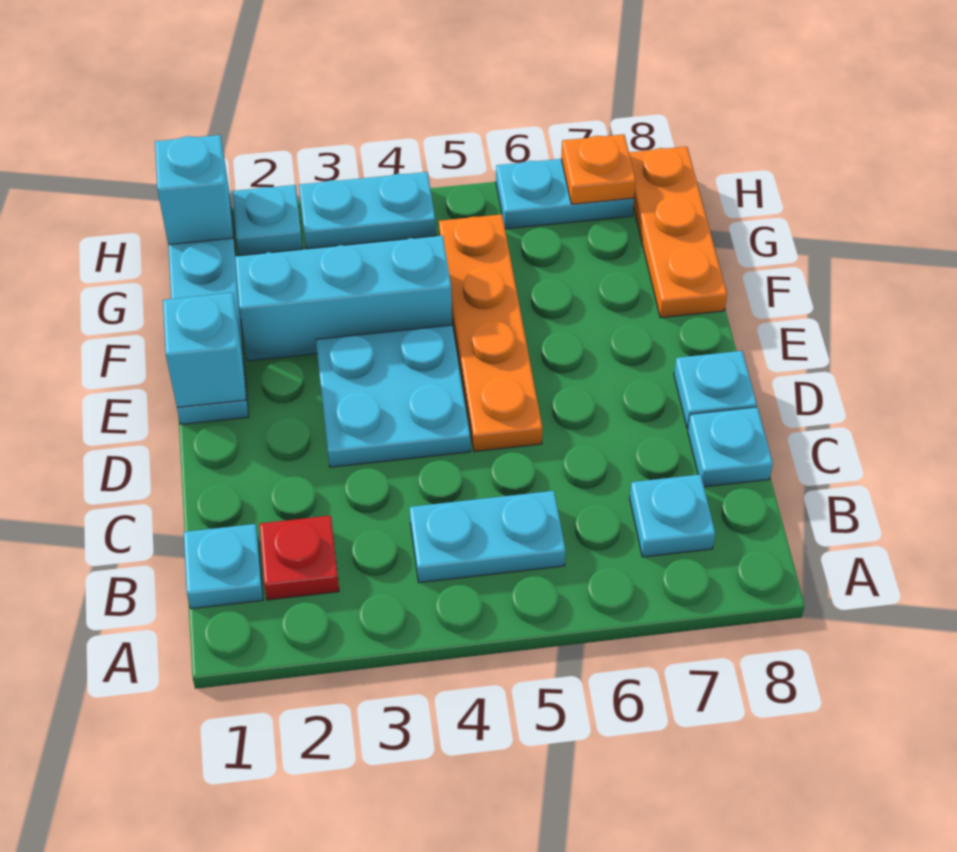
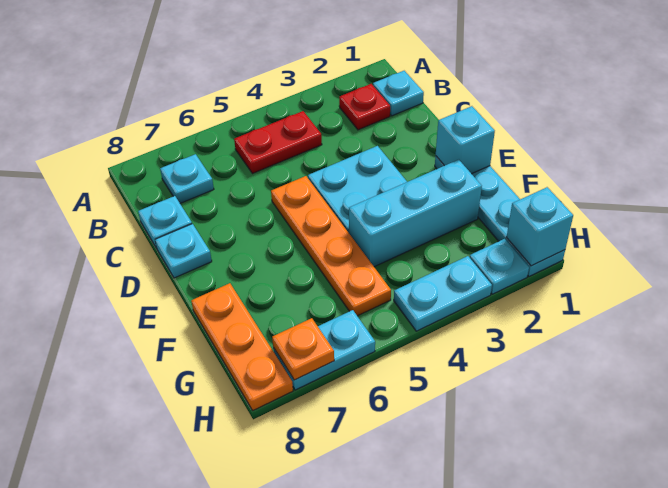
cyan 1x2 plate [410,491,566,583] -> red 1x2 plate [234,111,322,174]

